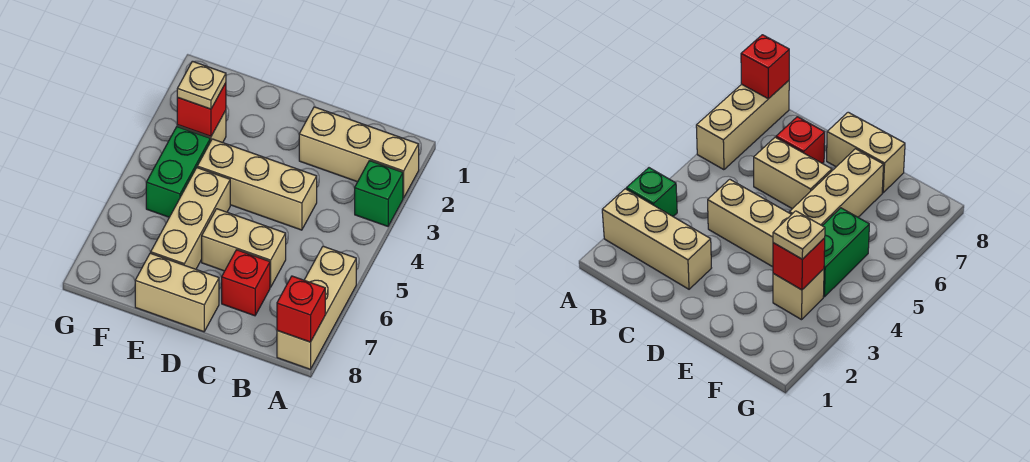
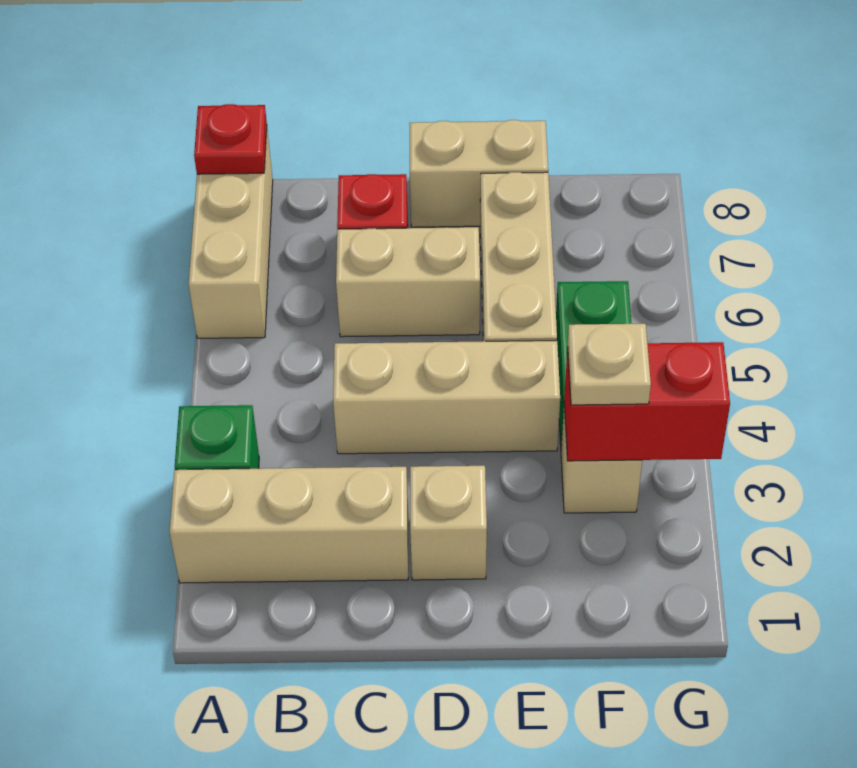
red 1x1 brick [277,276,325,342] -> red 1x1 plate [194,104,267,174]
none -> tan 1x1 brick [410,466,487,580]
red 1x1 brick [177,83,226,137] -> red 1x2 brick [564,342,730,461]

